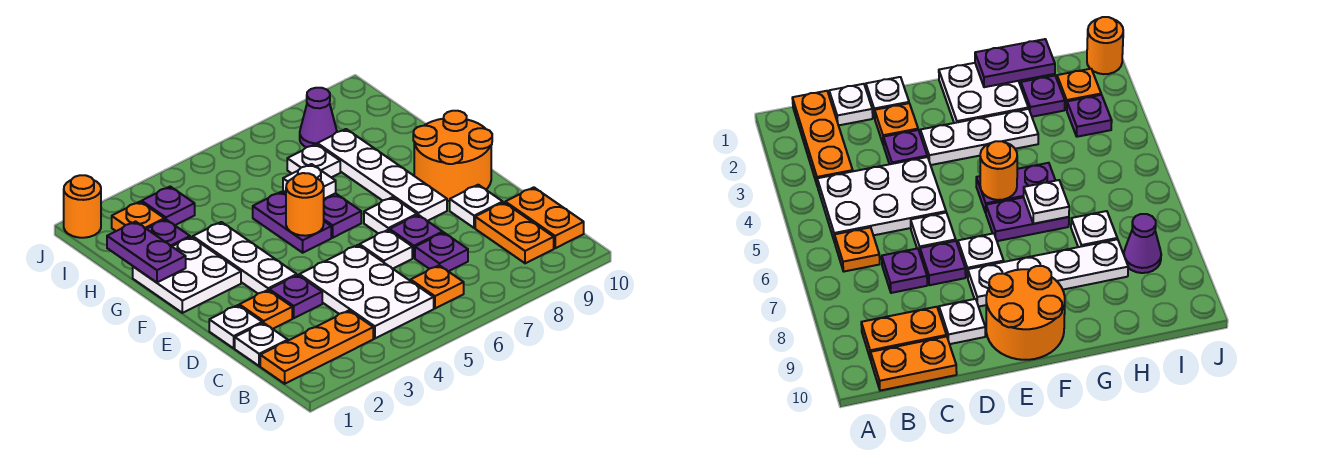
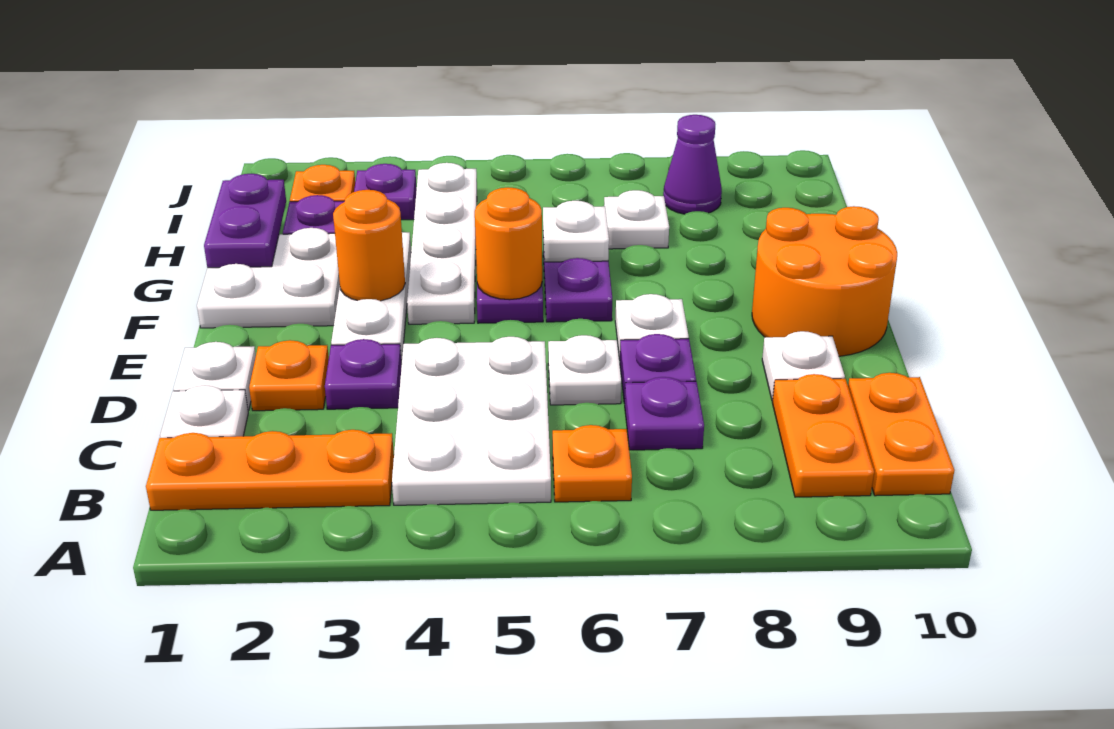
white 1x4 plate [317,129,447,221] -> white 1x4 plate moved to [407,163,477,324]
orange 1x1 round brick [64,175,101,238] -> orange 1x1 round brick moved to [333,190,405,301]

